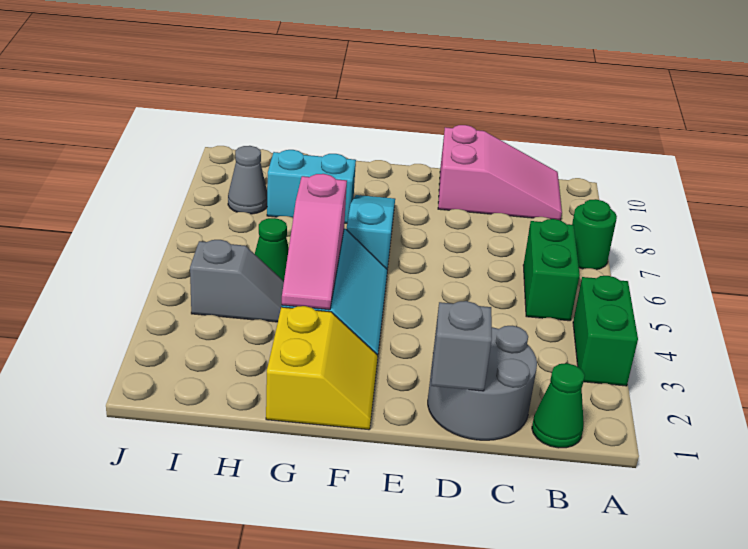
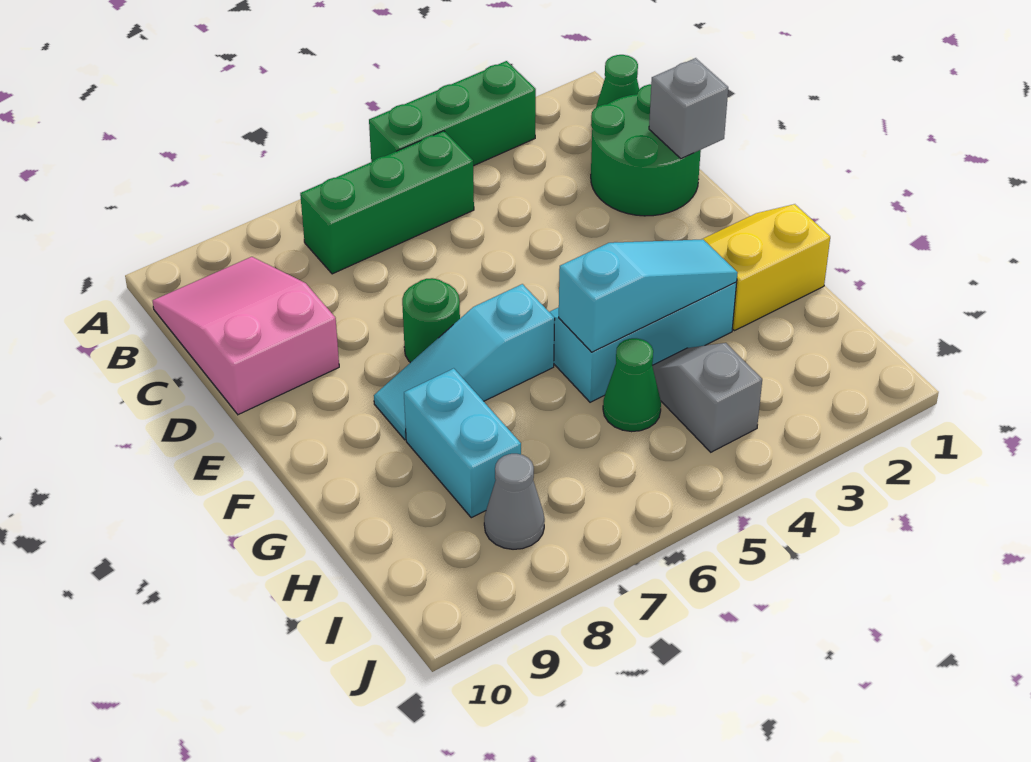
green 1x2 brick [573,276,638,386] -> green 1x3 brick [369,61,536,166]
green 1x1 round brick [572,199,617,270] -> green 1x1 round brick moved to [402,278,460,363]
green 1x2 brick [523,219,580,321] -> green 1x3 brick [300,131,474,274]
grey 2x2 round brick [428,326,537,440] -> green 2x2 round brick [591,84,701,216]
pink 1x3 slope [282,174,347,310] -> cyan 1x3 slope [559,240,738,352]

